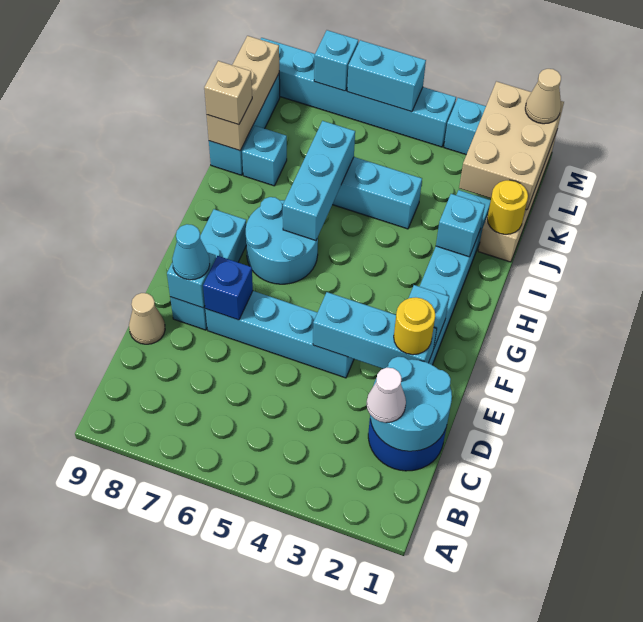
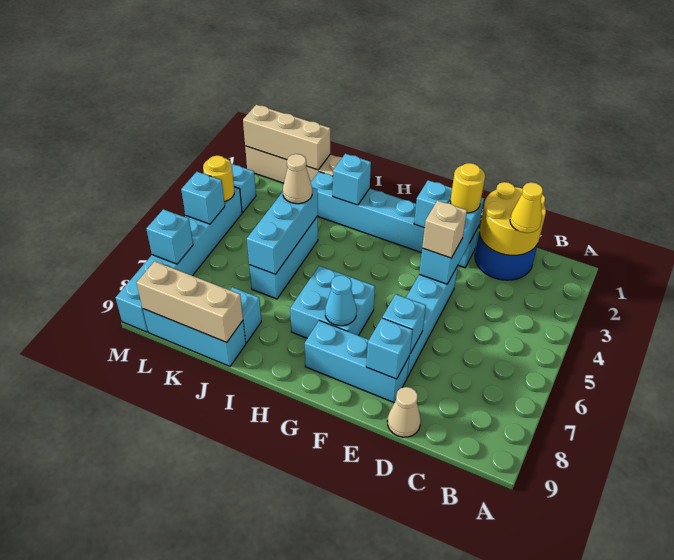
cyan 2x2 round brick [370,357,452,451] -> yellow 2x2 round brick [479,182,546,255]
white 1x1 cone [367,368,406,423] -> yellow 1x1 cone [510,182,543,233]
blue 1x1 brick [203,256,253,320] -> cyan 1x1 brick [382,294,426,353]
cyan 1x1 cone [172,224,210,280] -> cyan 1x1 cone moved to [325,275,357,326]
cyan 2x2 round brick [246,197,318,284] -> cyan 2x2 brick [290,266,375,338]
cyan 1x3 brick [283,121,355,241] -> cyan 1x3 brick turned to [247,188,318,274]
yellow 1x1 round brick [487,180,528,234] -> yellow 1x1 round brick moved to [203,156,234,202]
tan 1x1 brick [204,61,252,125] -> tan 1x1 brick moved to [422,200,467,258]
tan 2x3 brick [459,81,564,210] -> tan 1x3 brick [243,105,330,170]
tan 1x1 cone [525,69,561,124] -> tan 1x1 cone moved to [283,154,312,204]
cyan 1x2 brick [347,40,426,112] -> cyan 1x1 brick [181,172,225,224]

